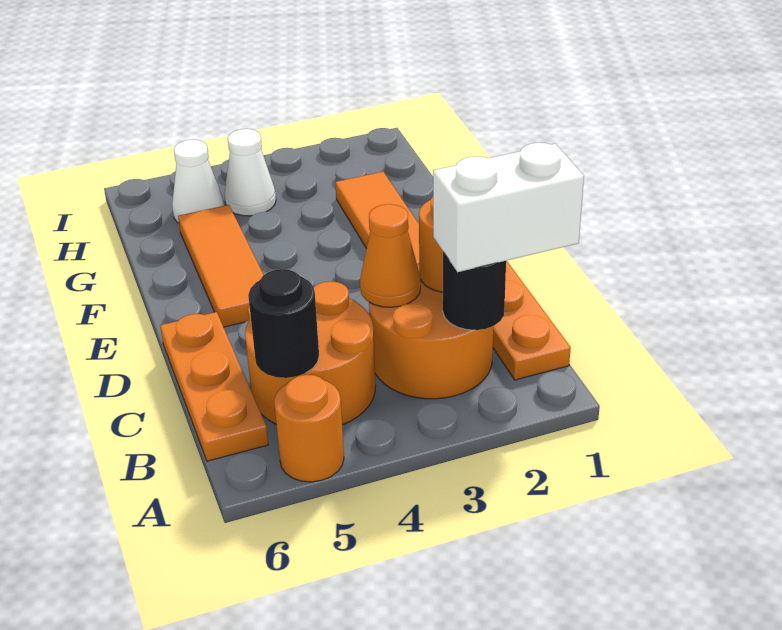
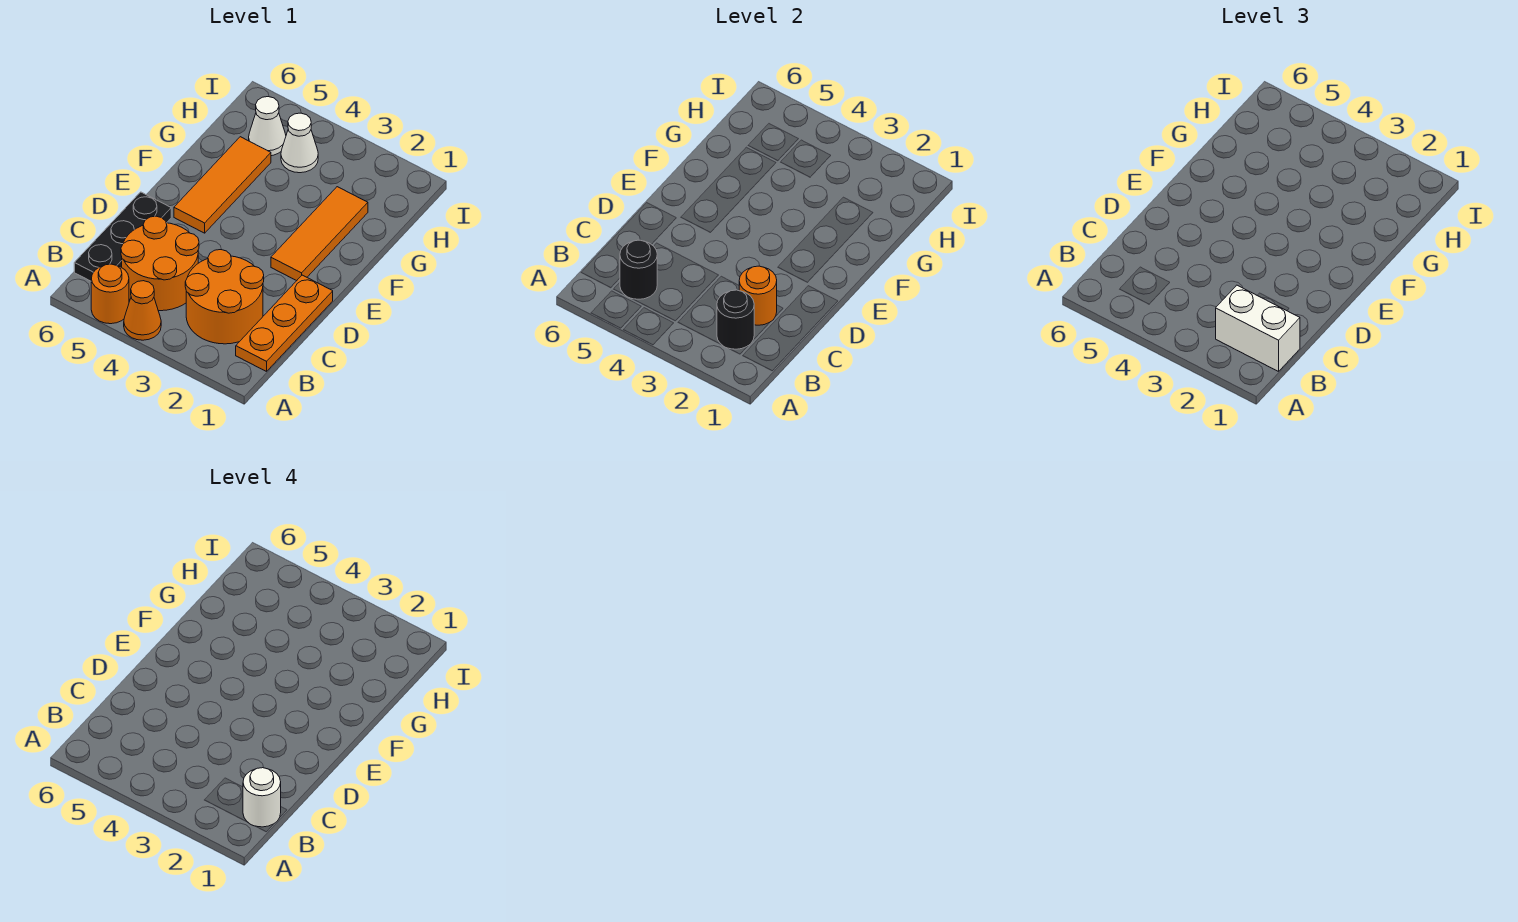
none -> white 1x1 round brick [243,768,281,827]
orange 1x3 plate [160,312,268,461] -> black 1x3 plate [74,192,171,281]
orange 1x1 cone [360,204,421,307] -> orange 1x1 cone moved to [124,281,161,340]

